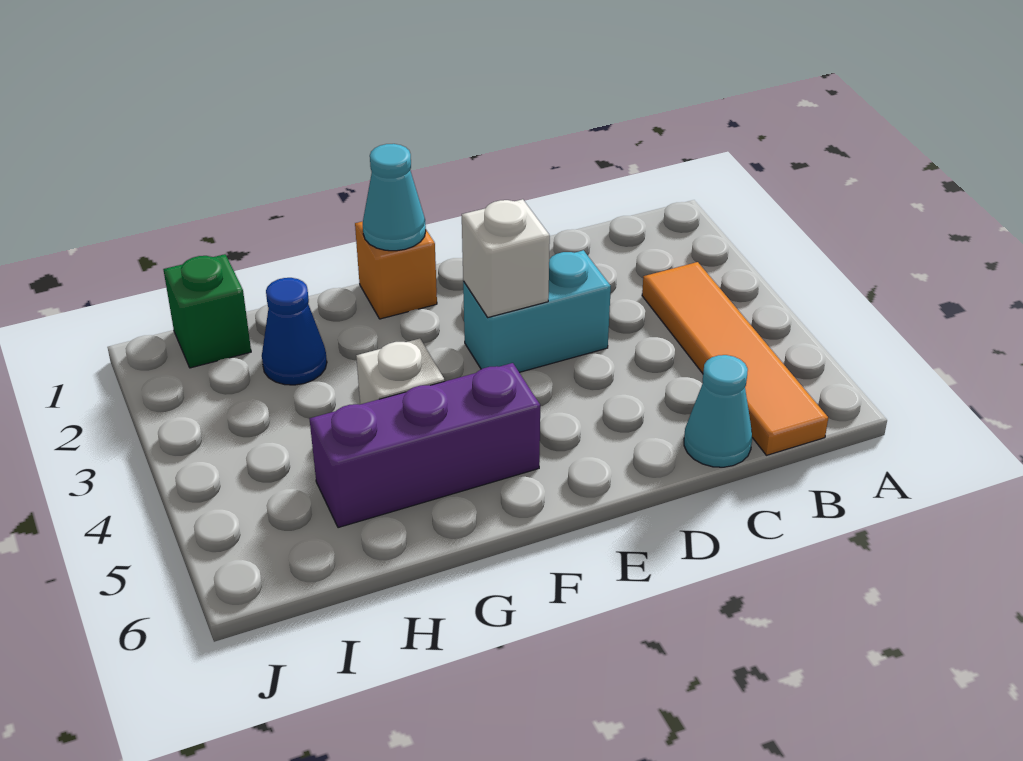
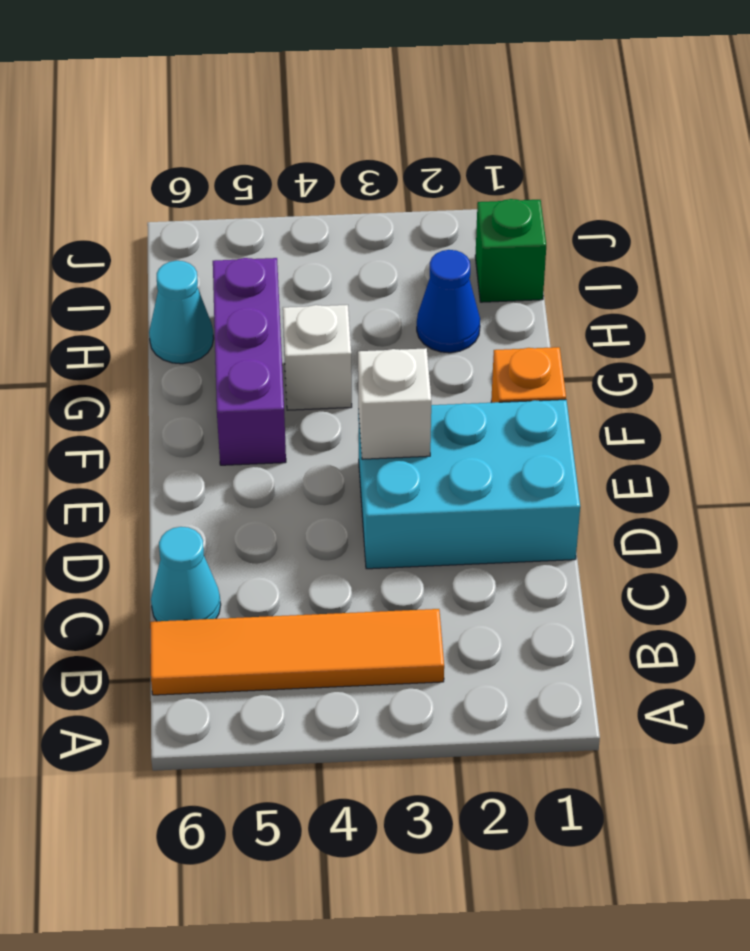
cyan 1x2 brick [463,250,611,372] -> cyan 2x3 brick [358,400,580,569]
cyan 1x1 cone [363,144,426,251] -> cyan 1x1 cone moved to [149,261,214,364]

